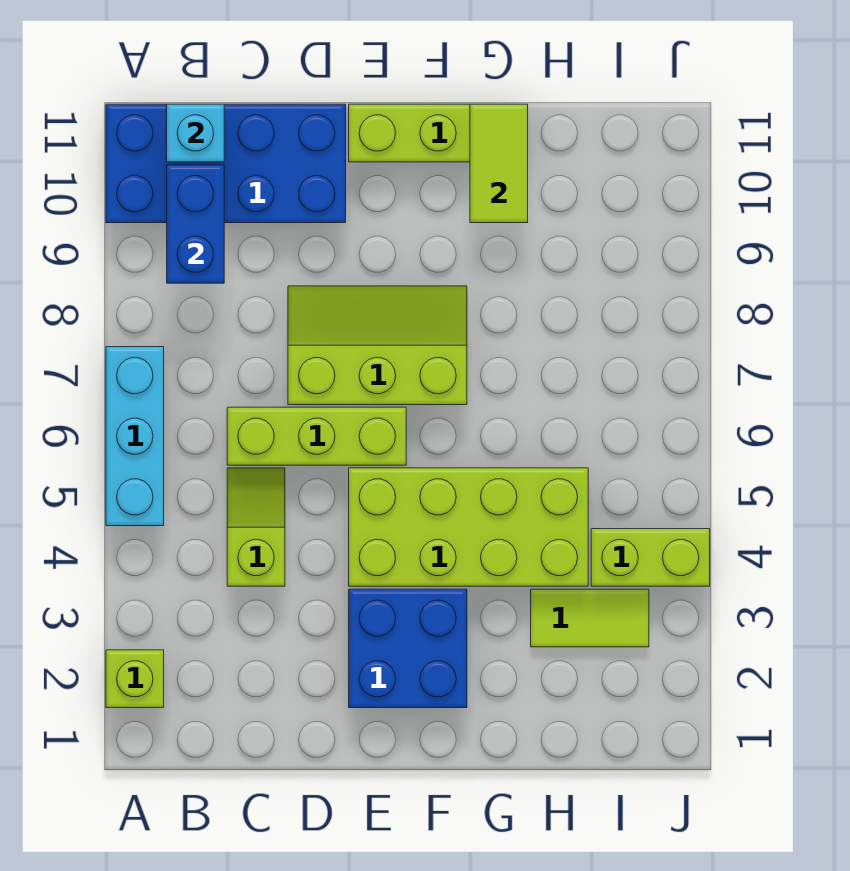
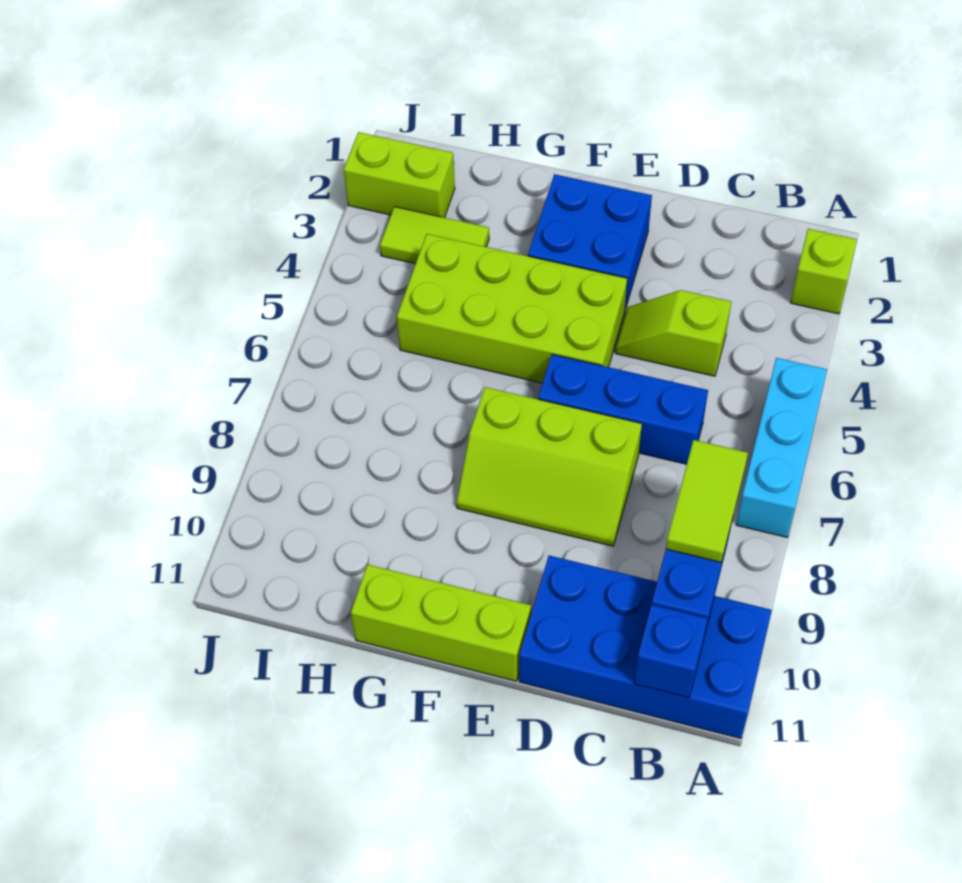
cyan 1x1 brick [167,104,224,162] -> blue 1x1 brick [634,604,708,698]
lime 1x2 slope [227,468,285,586] -> lime 1x2 slope turned to [615,290,731,376]
lime 1x3 brick [227,407,406,465] -> blue 1x3 brick [538,354,708,464]
lime 1x2 tile [470,104,528,223] -> lime 1x2 tile moved to [666,440,748,562]
lime 1x2 brick [591,529,710,586] -> lime 1x2 brick moved to [344,132,455,218]

